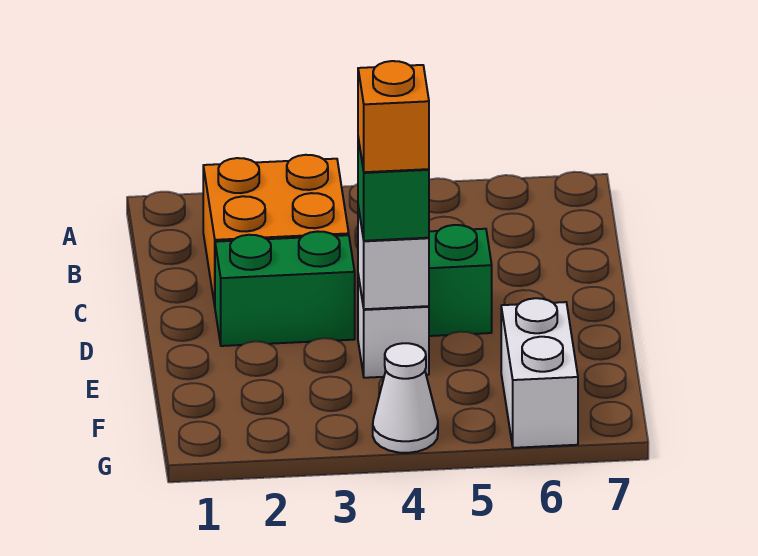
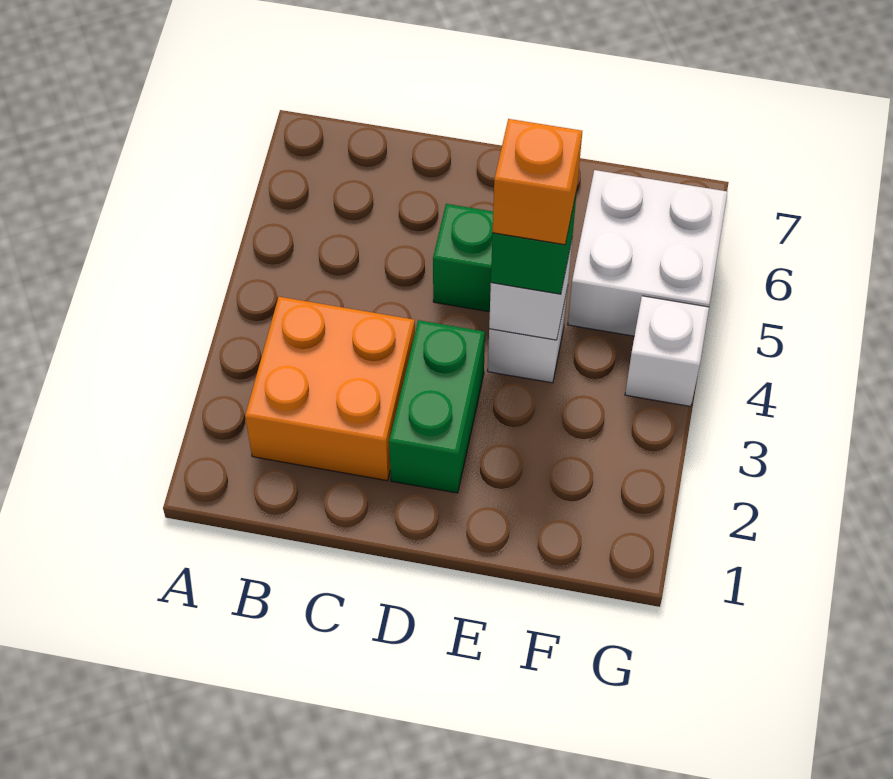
white 1x2 brick [501,298,578,448] -> white 2x2 brick [568,170,728,336]
white 1x1 cone [373,343,438,453] -> white 1x1 brick [625,296,709,406]

